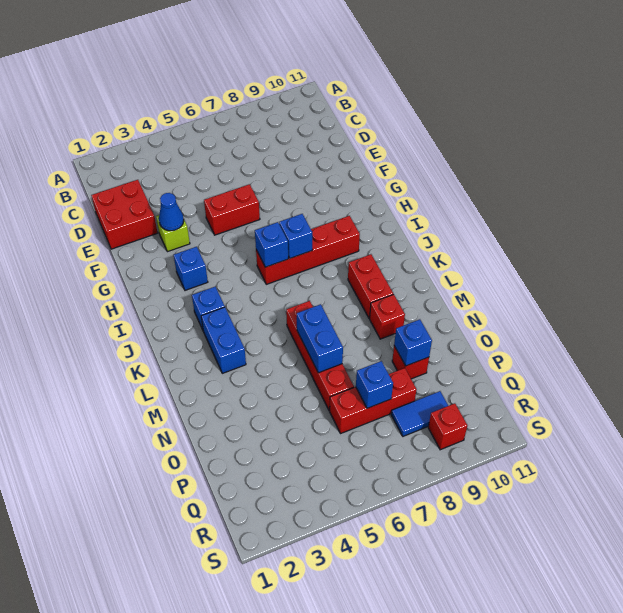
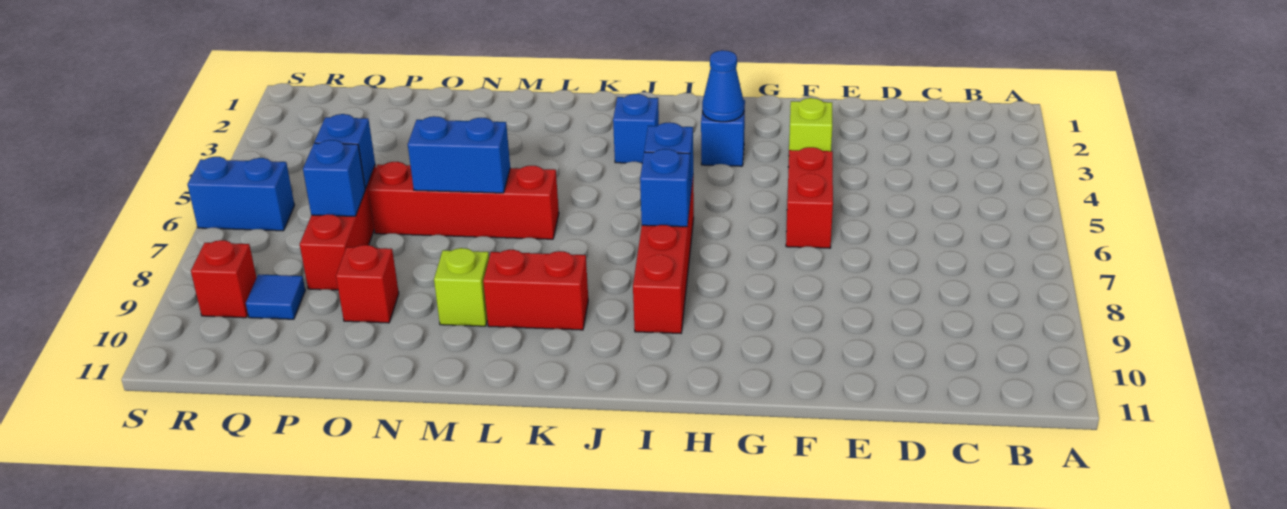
red 2x2 brick [91,180,158,249] -> none
blue 1x1 cone [159,193,184,231] -> blue 1x1 cone moved to [702,50,744,122]
blue 1x2 brick [201,307,246,373] -> blue 1x2 brick moved to [187,157,295,231]
red 1x1 brick [370,294,405,339] -> lime 1x1 brick [434,248,489,326]
blue 1x1 brick [394,319,432,366] -> blue 1x1 brick moved to [315,114,375,189]
blue 1x2 tile [391,391,448,436] -> blue 1x1 tile [246,274,305,319]

